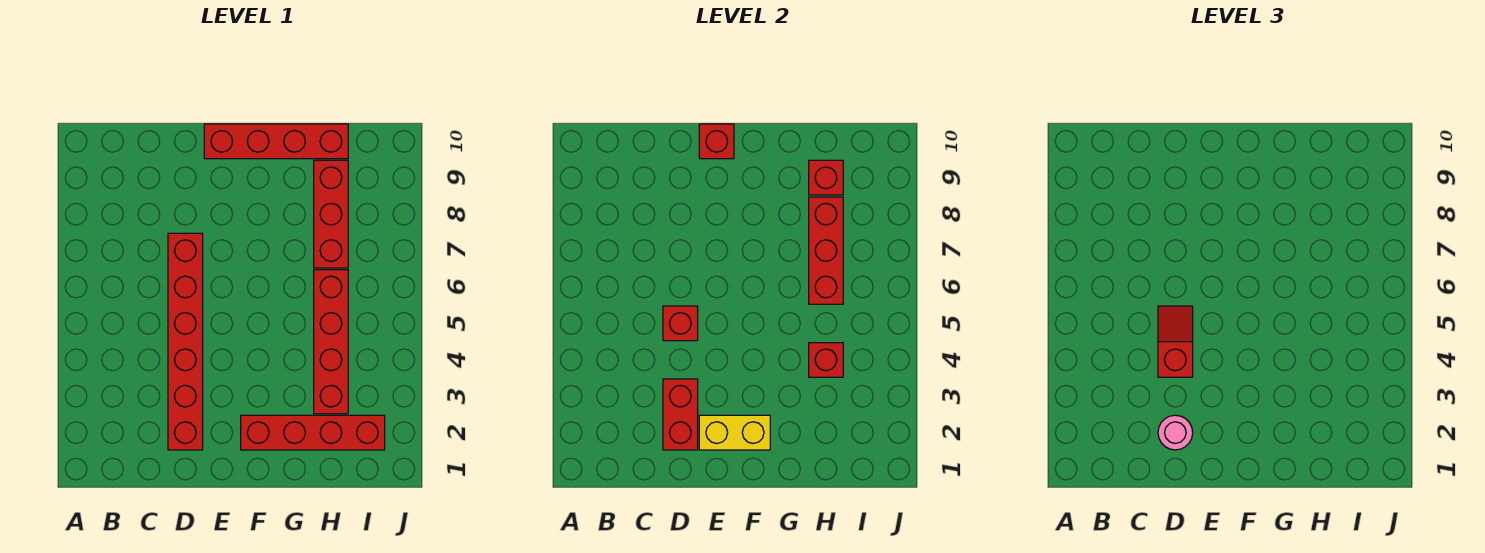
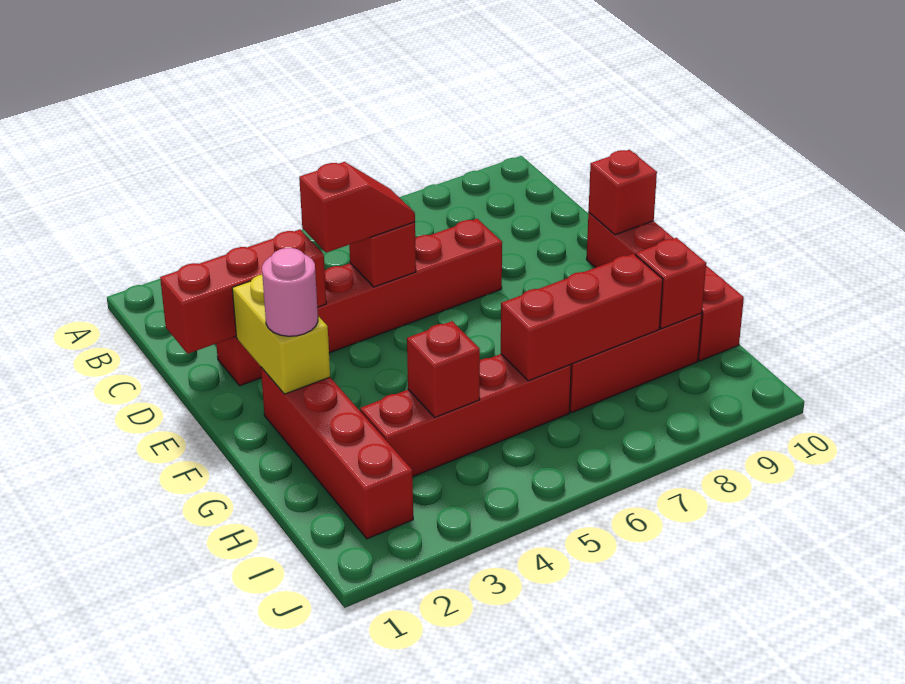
red 1x2 brick [663,379,698,450] -> red 1x3 brick [160,230,326,354]
pink 1x1 round brick [1158,415,1193,450] -> pink 1x1 round brick moved to [262,248,318,336]

